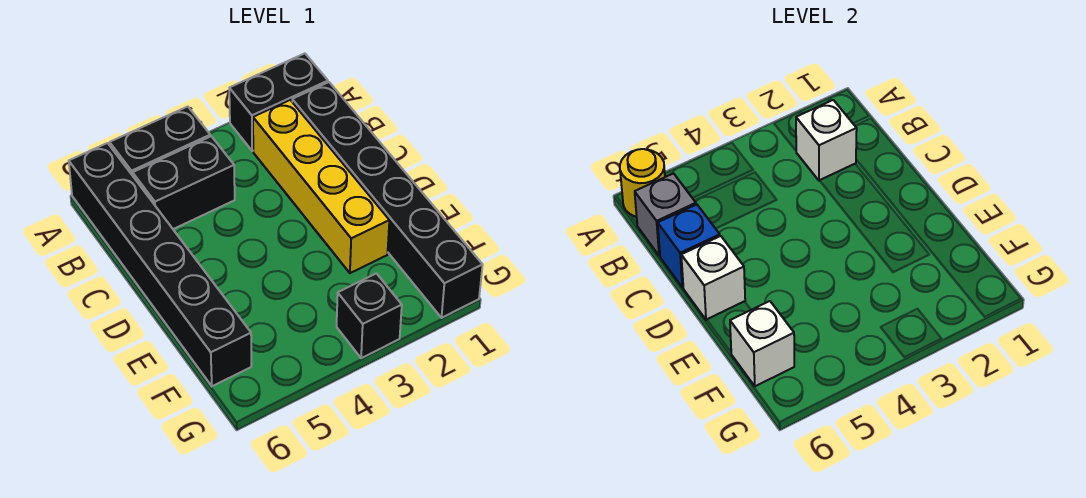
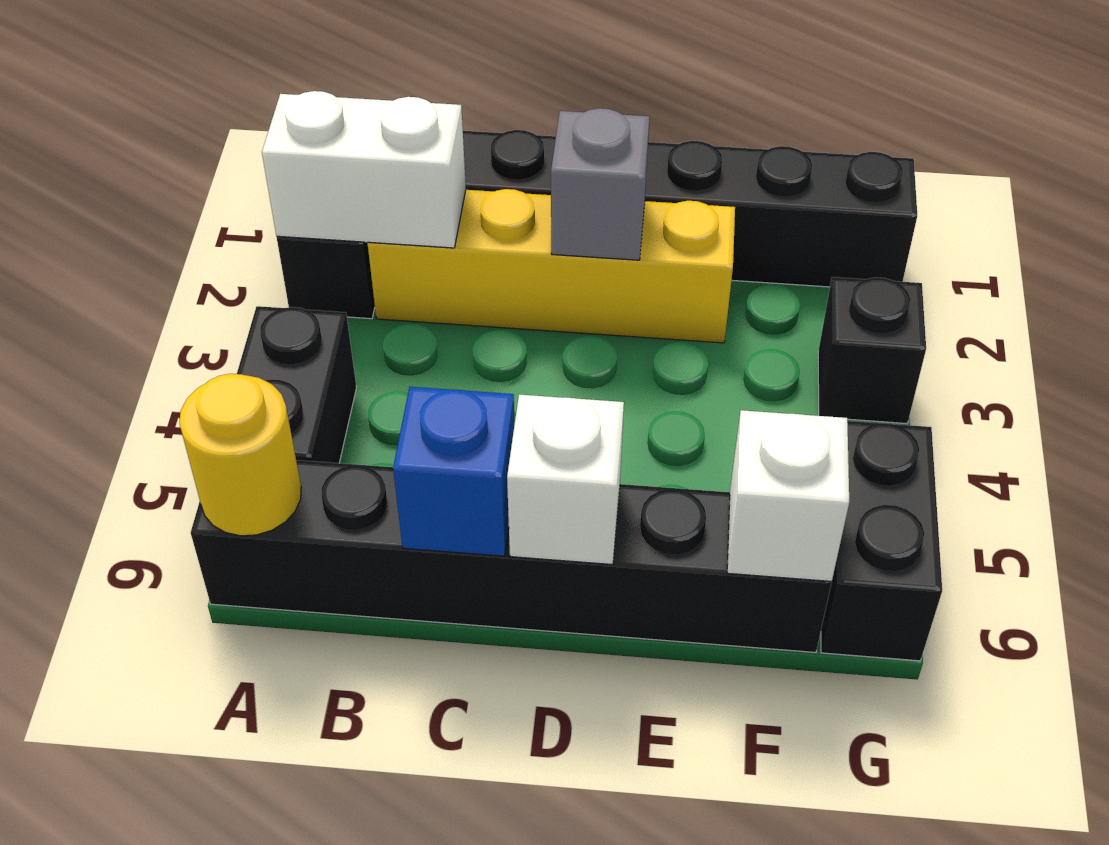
white 1x1 brick [796,100,857,181] -> white 1x2 brick [262,91,466,248]
black 1x2 brick [133,136,235,229] -> black 1x2 brick moved to [821,421,942,661]
grey 1x1 brick [635,173,696,256] -> grey 1x1 brick moved to [551,108,649,260]

